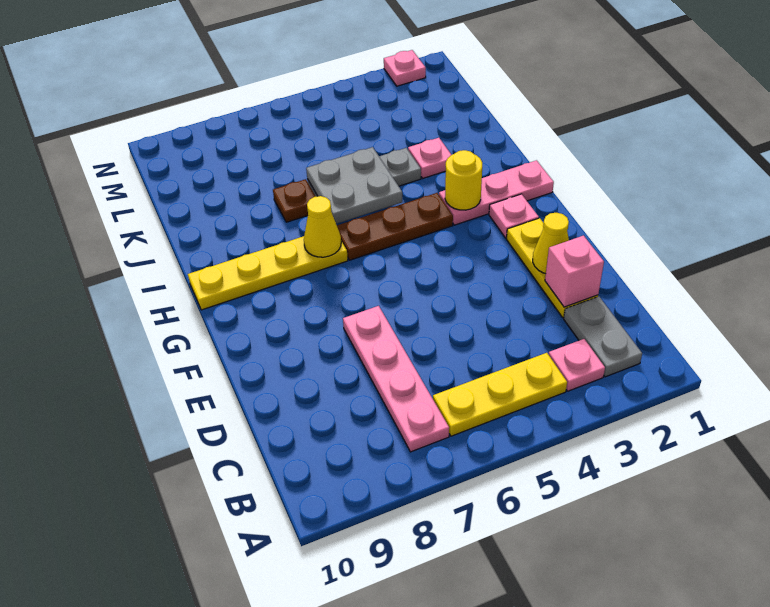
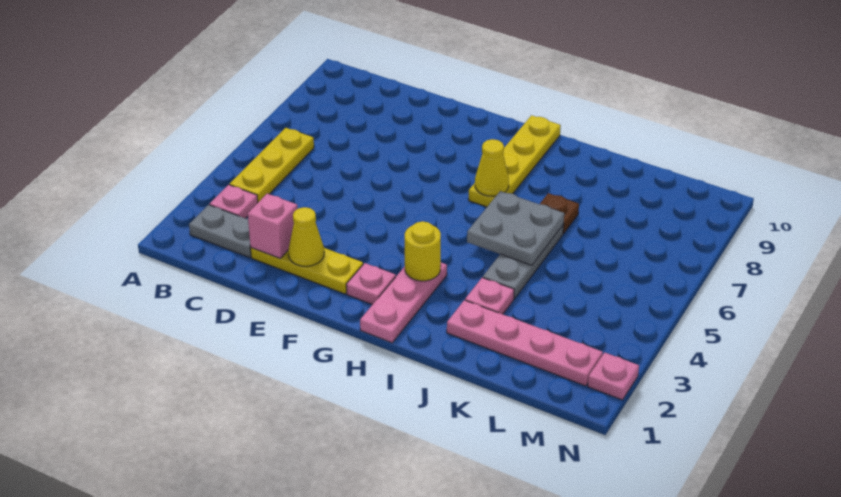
pink 1x4 plate [343,306,449,452] -> pink 1x4 plate moved to [447,300,603,386]
brown 1x3 plate [337,193,453,260] -> none

